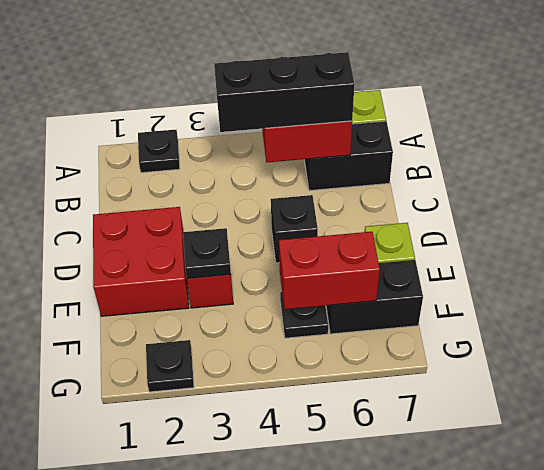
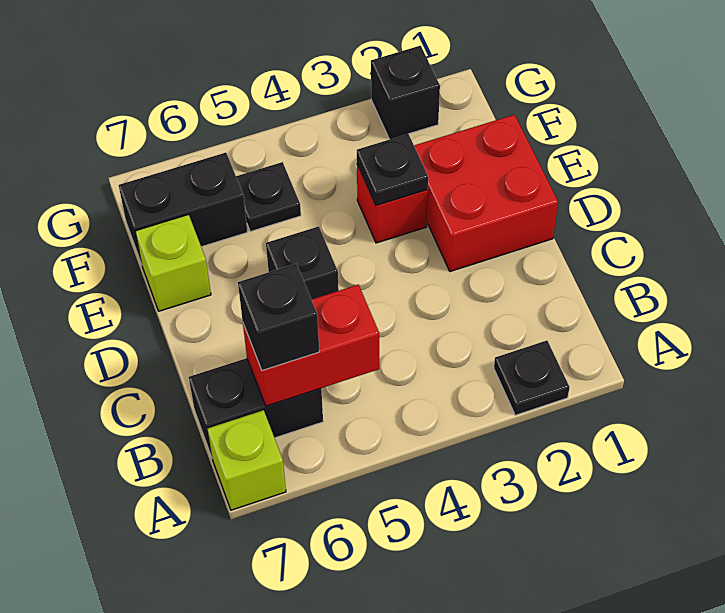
black 1x3 brick [214,52,355,132] -> black 1x1 brick [238,264,319,370]
red 1x2 brick [279,232,380,309] -> none
black 1x1 plate [146,340,194,392] -> black 1x1 brick [371,46,440,139]

